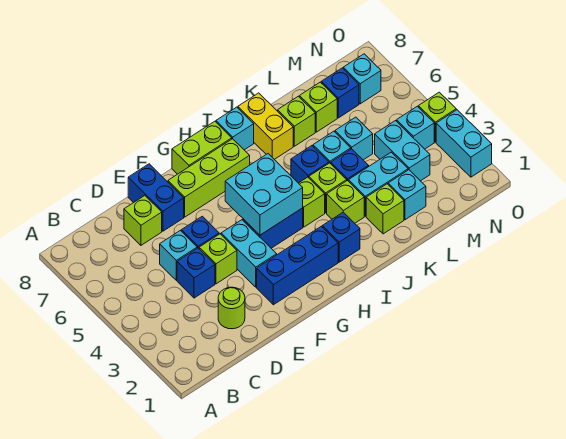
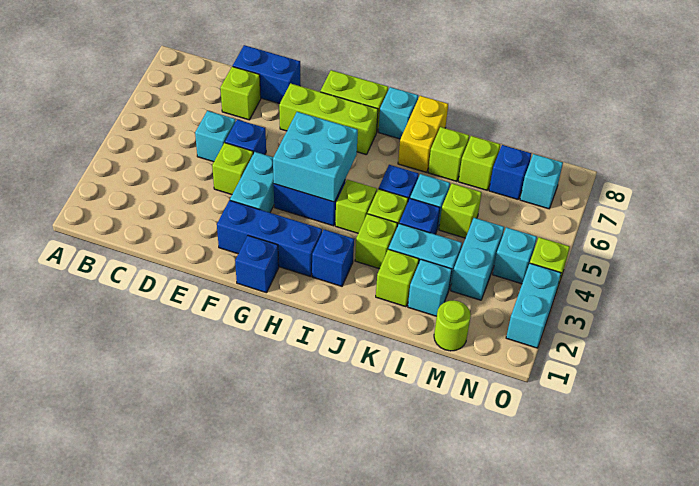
lime 1x1 round brick [218,287,245,329] -> lime 1x1 round brick moved to [434,300,471,351]
blue 1x1 brick [177,248,215,298] -> blue 1x1 brick moved to [235,236,279,293]
blue 1x2 brick [128,164,184,231] -> blue 1x2 brick turned to [233,45,300,104]
cyan 1x1 brick [335,117,373,160] -> lime 1x1 brick [439,183,482,238]

